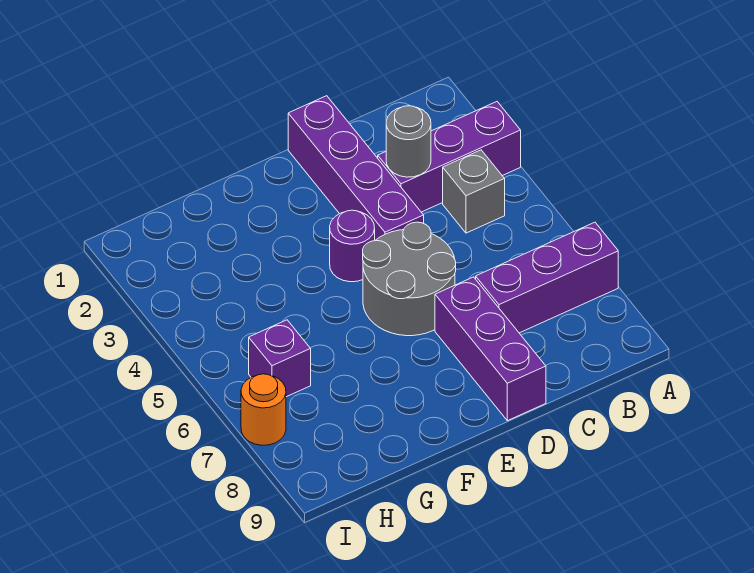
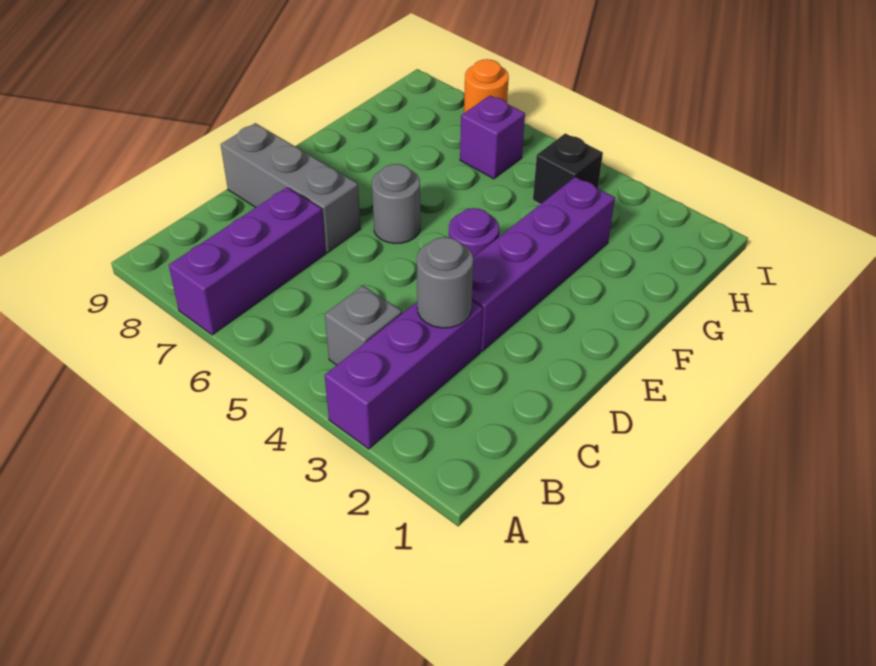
purple 1x4 brick [288,96,424,240] -> purple 1x4 brick turned to [472,177,615,351]
grey 2x2 round brick [363,222,456,336] -> grey 1x1 round brick [372,164,420,244]
purple 1x3 brick [435,277,546,421] -> grey 1x3 brick [220,123,361,253]
none -> black 1x1 brick [533,133,603,204]

